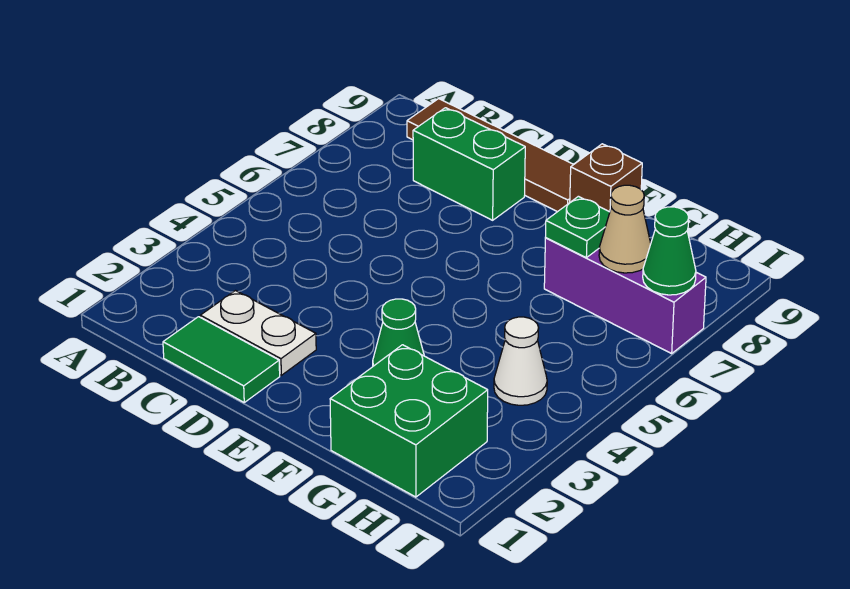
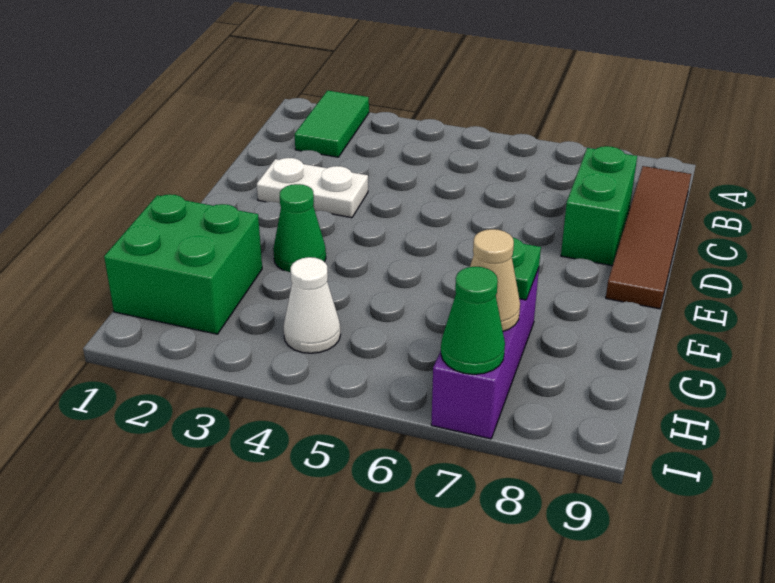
green 1x2 tile [163,317,280,402] -> green 1x2 tile moved to [295,91,369,157]
white 1x2 plate [200,291,316,375] -> white 1x2 plate turned to [257,158,368,218]
brown 1x1 brick [570,144,642,212] -> none

